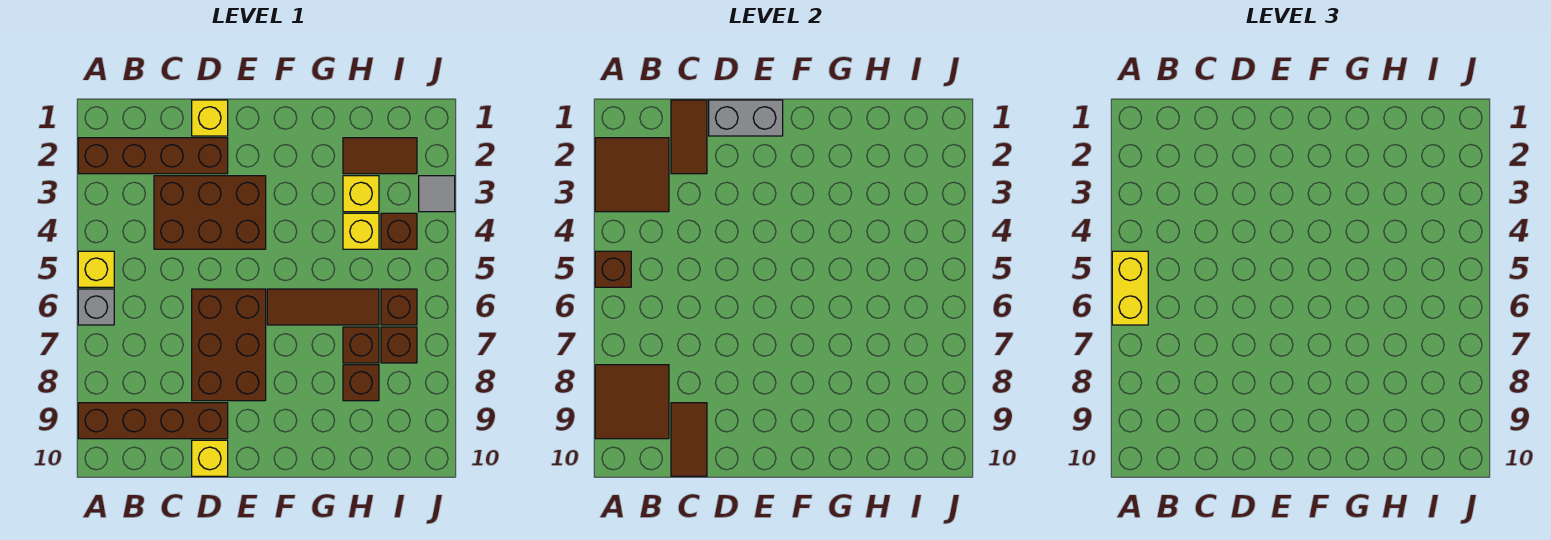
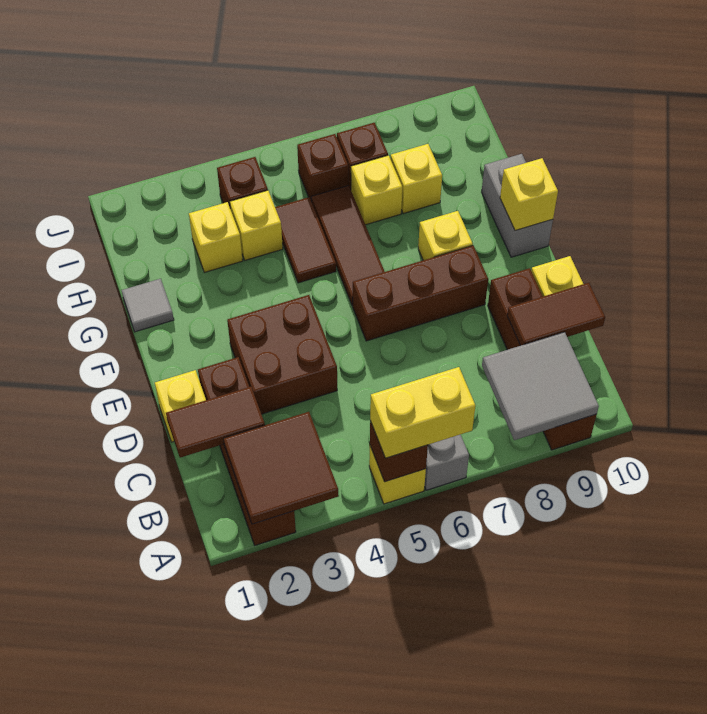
brown 2x2 tile [595,365,669,439] -> grey 2x2 tile [482,332,599,440]
brown 2x3 brick [154,176,266,249] -> brown 2x2 brick [227,295,337,414]
grey 1x2 brick [709,100,783,136] -> grey 1x2 brick moved to [482,154,553,257]
brown 2x3 brick [192,289,266,401] -> brown 1x3 brick [353,246,488,341]
none -> yellow 1x1 brick [418,211,473,260]
none -> yellow 1x1 brick [500,158,558,231]
brown 1x2 tile [343,138,417,174] -> brown 1x2 tile moved to [275,197,336,283]
brown 1x1 brick [343,327,379,363] -> yellow 1x1 brick [351,155,402,225]
brown 1x1 brick [343,365,379,401] -> yellow 1x1 brick [391,144,442,214]
grey 1x1 tile [419,176,455,212] -> grey 1x1 tile moved to [122,279,174,332]

